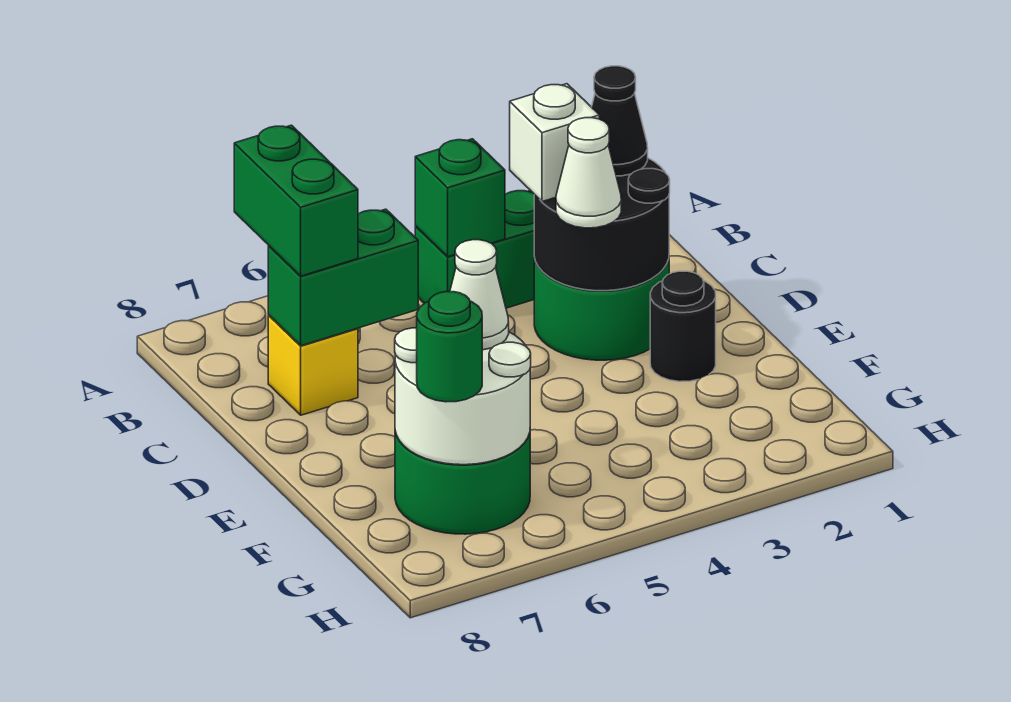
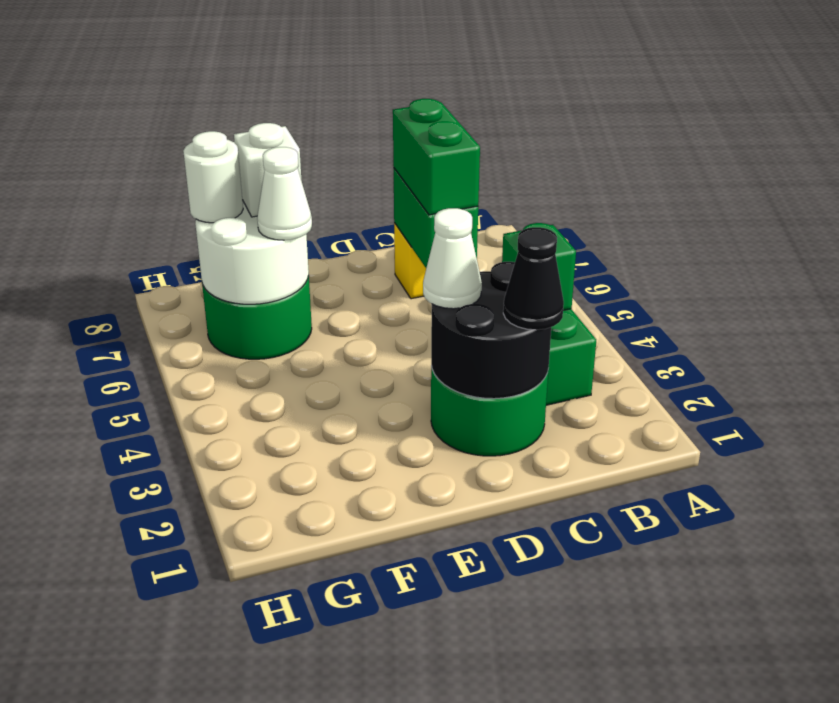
green 1x2 brick [234,125,358,276] -> green 1x2 brick turned to [393,99,480,215]
white 1x1 brick [510,84,599,201] -> white 1x1 brick moved to [234,123,301,217]
black 1x1 round brick [650,271,716,382] -> none
green 1x1 round brick [417,292,482,402] -> white 1x1 round brick [183,131,243,223]

